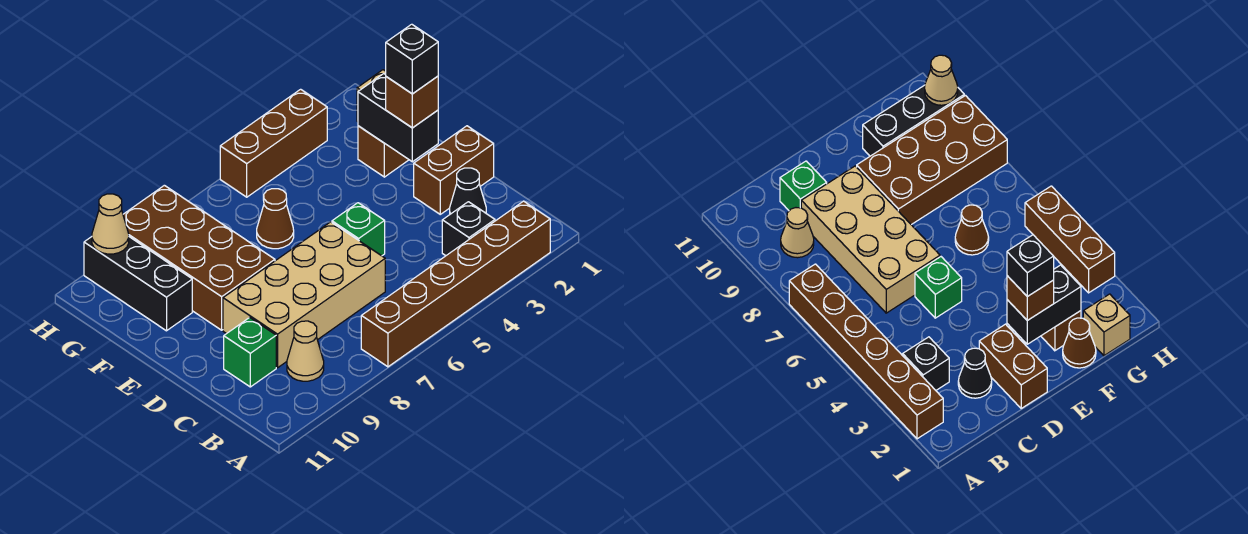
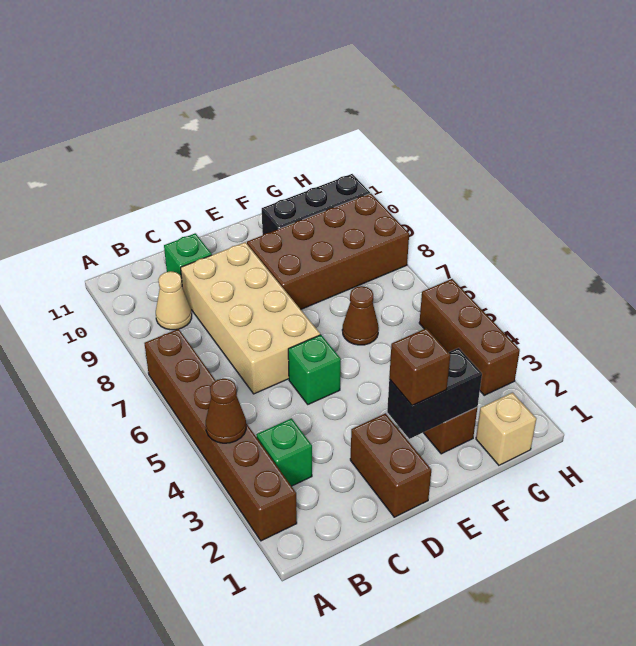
black 1x1 brick [442,202,495,256] -> green 1x1 brick [256,418,312,486]
black 1x1 cone [450,168,486,214] -> none
black 1x1 brick [386,24,438,94] -> none
brown 1x1 cone [1063,318,1096,368] -> brown 1x1 cone moved to [206,379,246,443]
tan 1x1 cone [92,194,129,254] -> none

